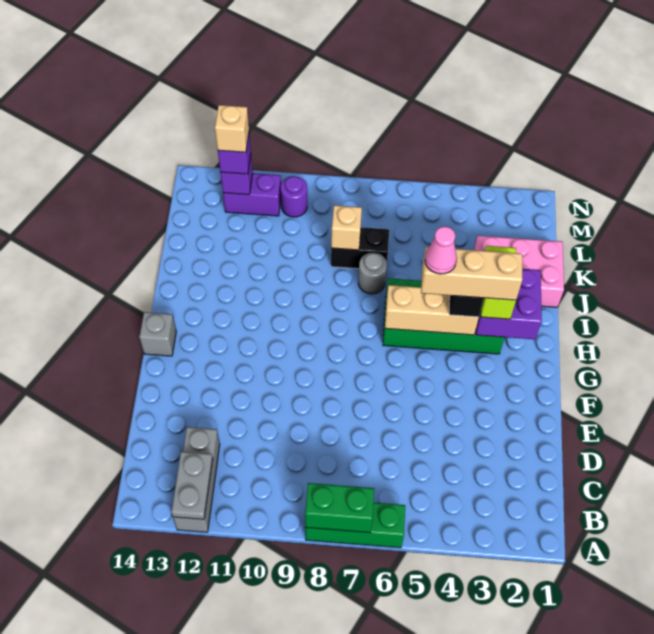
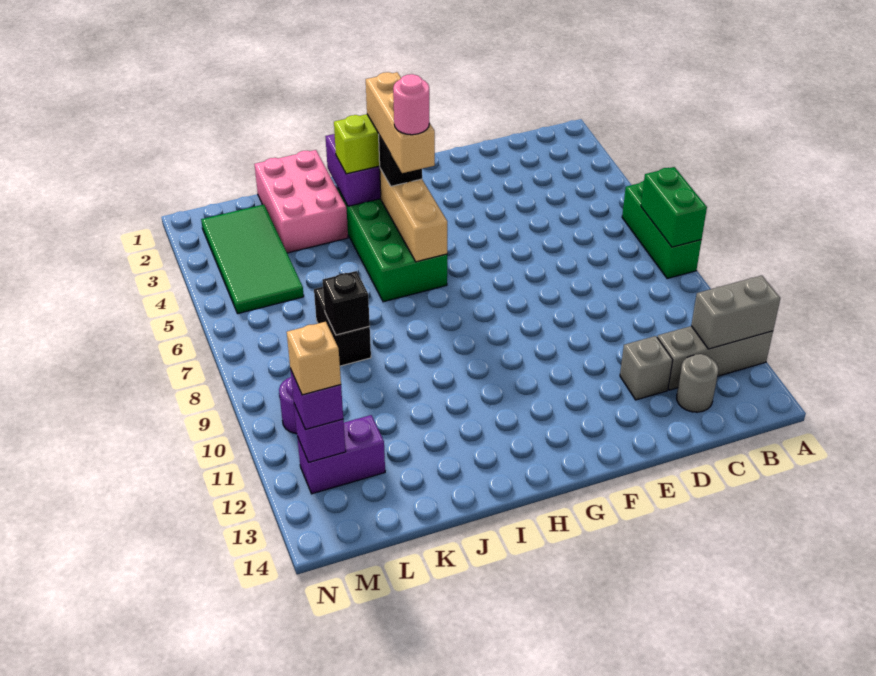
grey 1x2 plate [171,452,213,519] -> grey 1x2 brick [691,275,780,349]
grey 1x1 brick [139,312,176,356] -> grey 1x1 brick moved to [620,336,673,400]
pink 1x1 cone [425,226,457,274] -> pink 1x1 round brick [393,74,429,135]
grey 1x1 round brick [358,253,387,294] -> grey 1x1 round brick moved to [677,354,718,412]
tan 1x1 brick [331,205,362,250] -> black 1x1 brick [323,271,370,335]
none -> green 2x4 tile [201,205,304,314]
purple 1x2 brick [223,173,281,216] -> purple 1x2 brick turned to [297,415,385,494]

